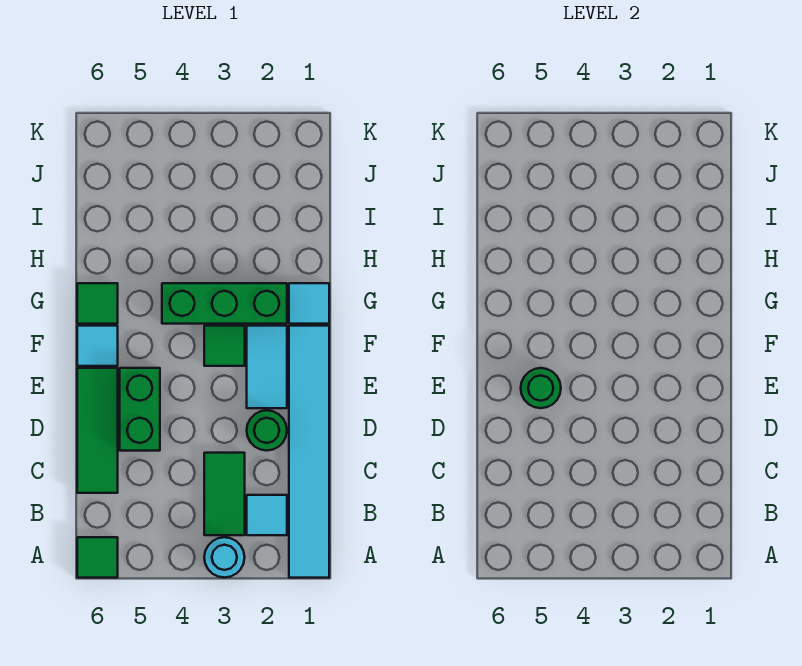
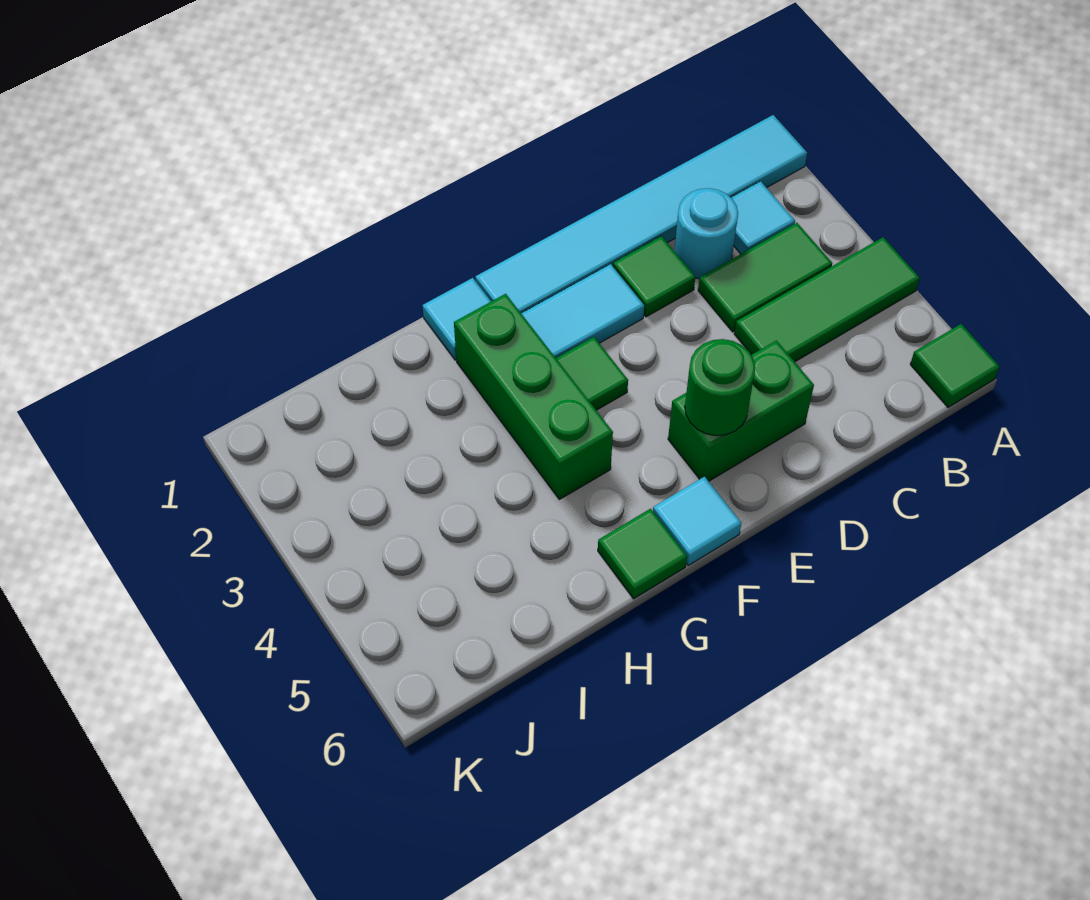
cyan 1x1 round brick [204,537,245,578] -> cyan 1x1 round brick moved to [674,188,738,279]
green 1x3 tile [77,368,118,493] -> green 1x3 tile moved to [734,237,920,362]
green 1x1 round brick [247,410,287,451] -> green 1x1 tile [613,236,695,317]

